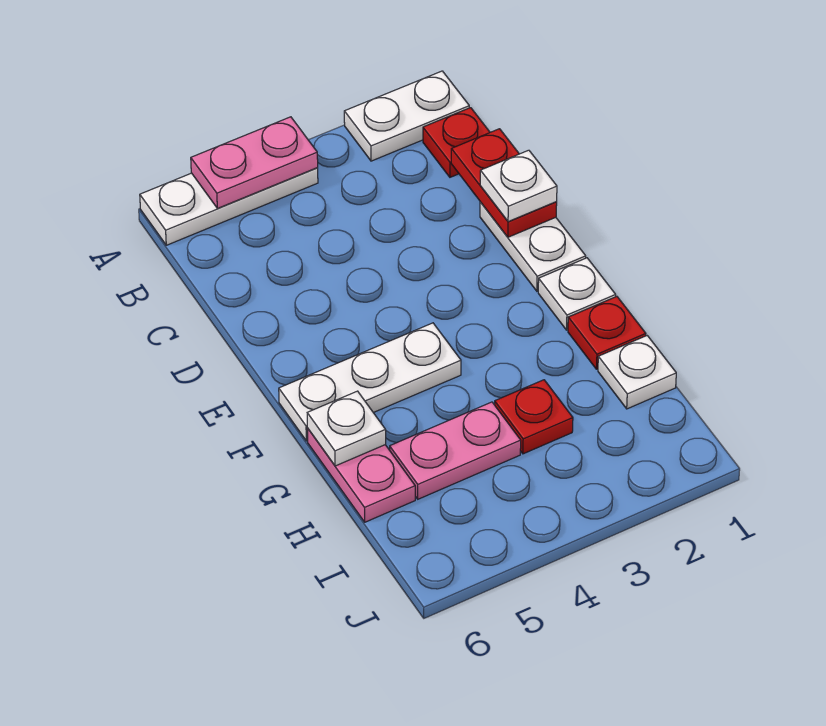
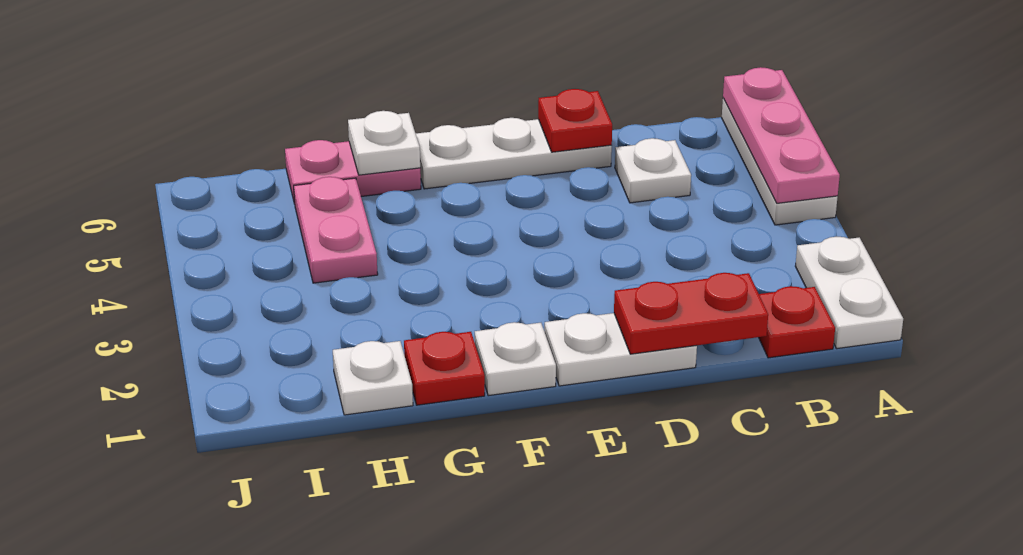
pink 1x2 plate [191,117,318,208] -> pink 1x3 plate [723,67,840,203]
white 1x1 plate [480,150,557,222] -> white 1x1 plate moved to [615,138,691,203]
white 1x3 plate [279,323,461,441] -> white 1x3 plate turned to [416,118,612,189]
red 1x1 plate [495,380,573,454] -> red 1x1 plate moved to [538,89,612,152]

